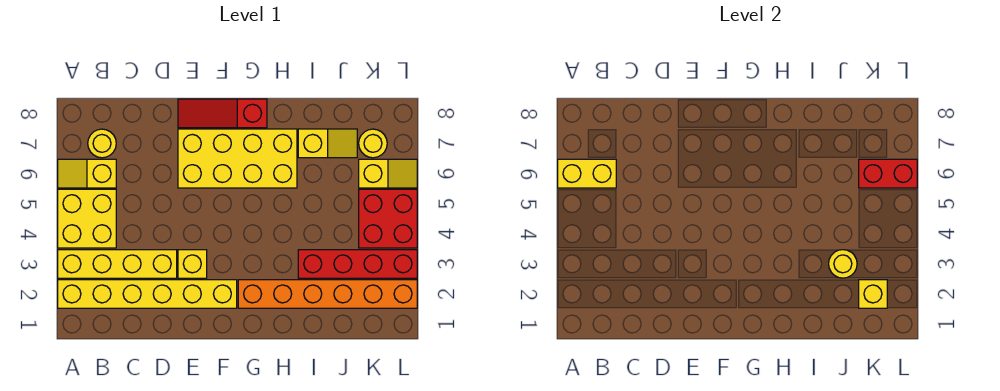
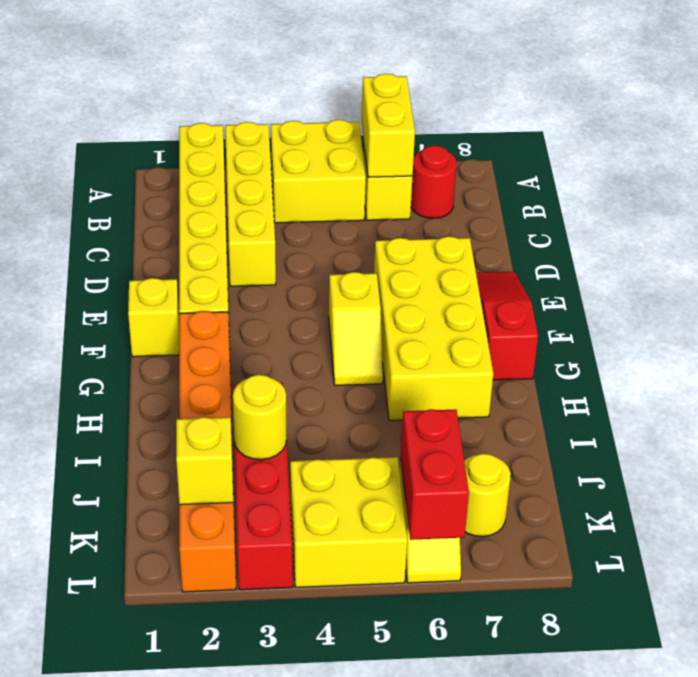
yellow 1x1 round brick [88,129,116,158] -> red 1x1 round brick [411,146,457,218]
yellow 1x1 brick [178,250,207,278] -> yellow 1x1 brick moved to [128,278,179,357]
yellow 1x2 slope [298,129,357,158] -> yellow 1x2 slope moved to [329,272,383,385]
red 2x2 brick [359,189,417,248] -> yellow 2x2 brick [290,457,407,587]

